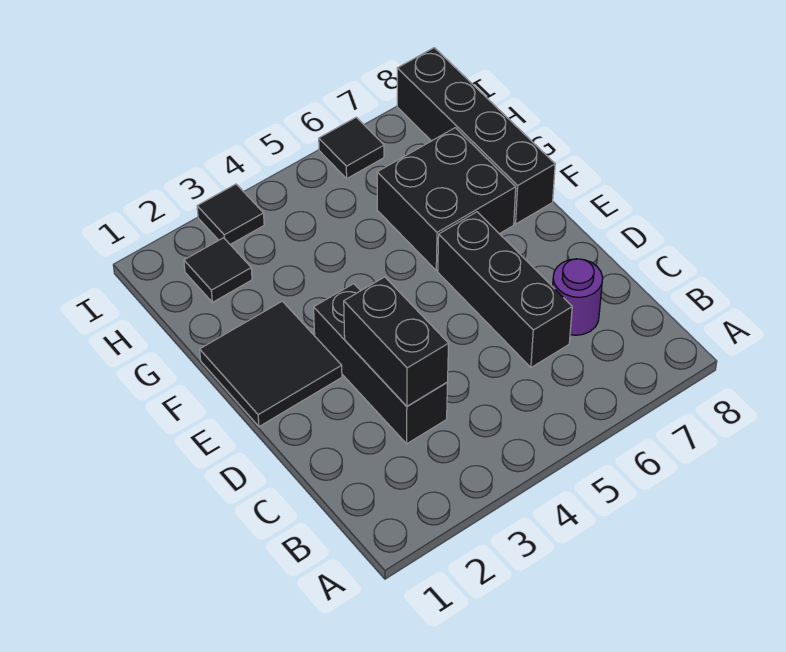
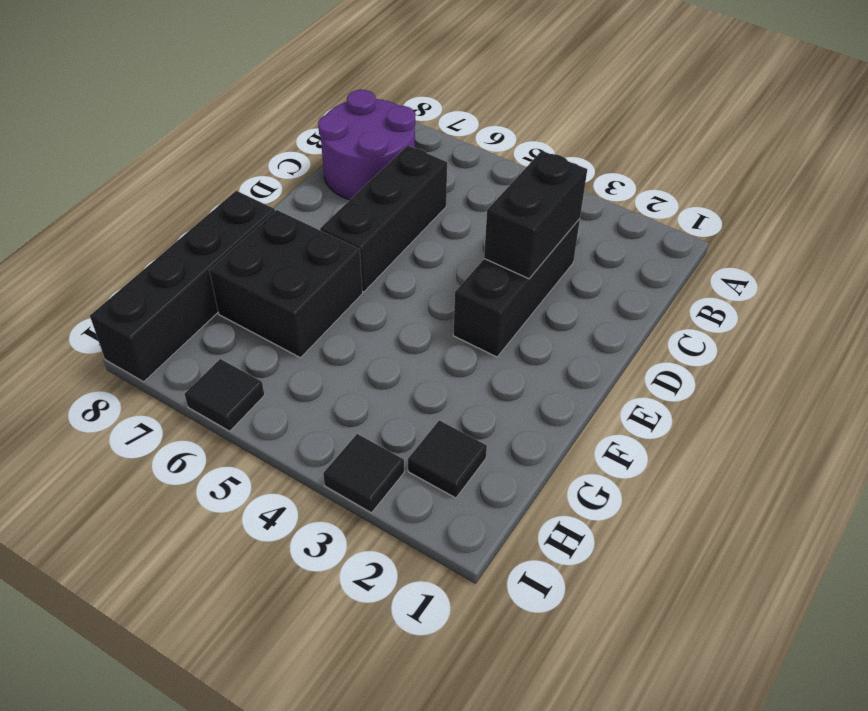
purple 1x1 round brick [553,259,603,335] -> purple 2x2 round brick [318,90,415,200]
black 2x2 tile [200,301,342,427] -> none

